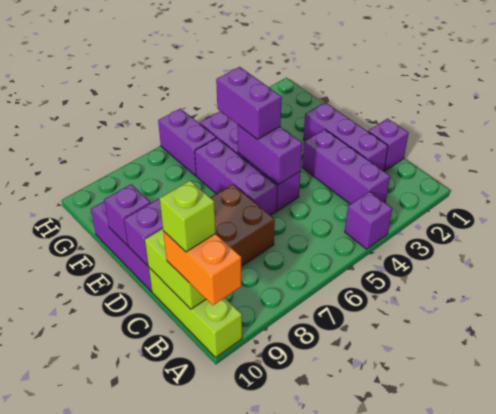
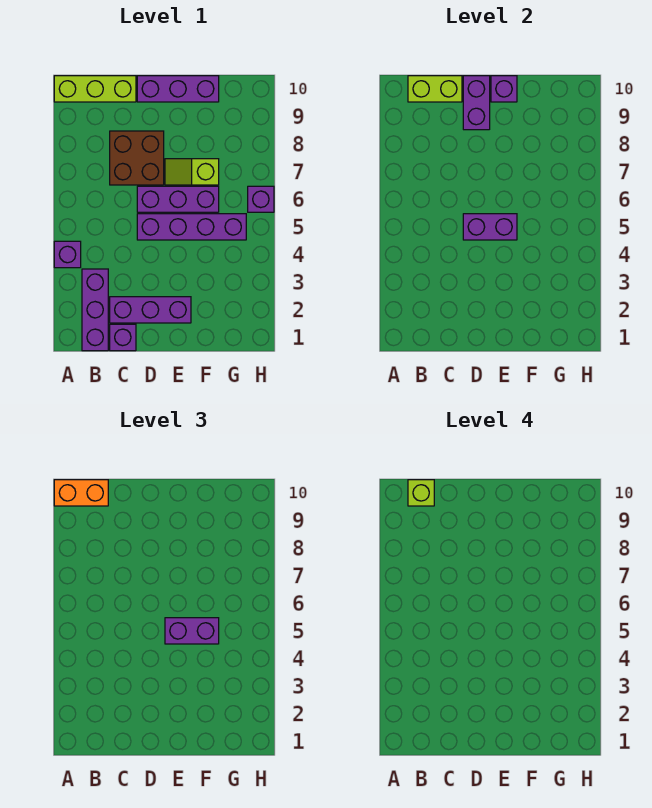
purple 1x3 brick [302,129,390,204] -> purple 1x3 brick turned to [82,269,108,351]
none -> lime 1x2 slope [165,159,219,185]
purple 1x2 brick [158,109,216,176] -> purple 1x1 brick [248,186,274,212]

